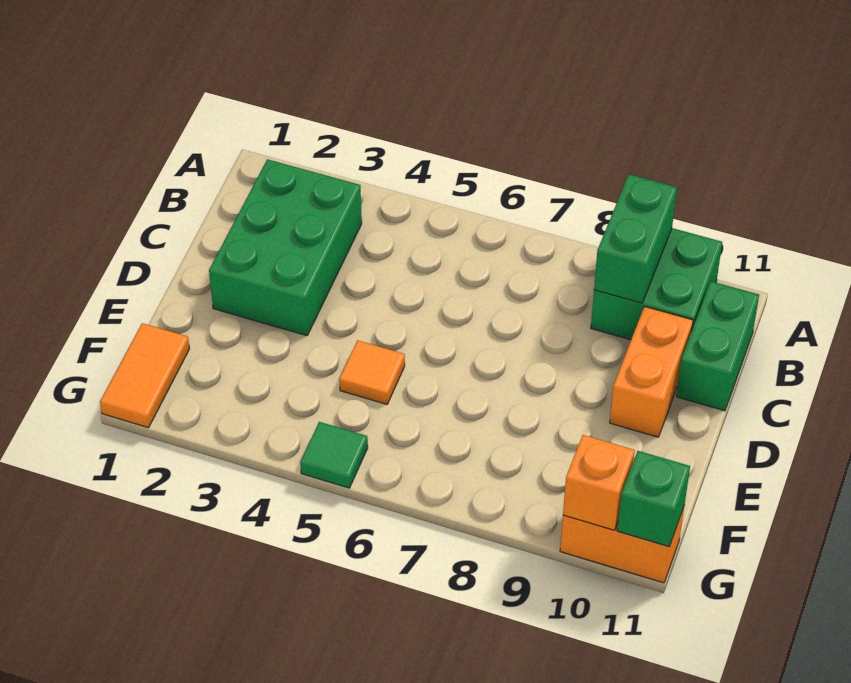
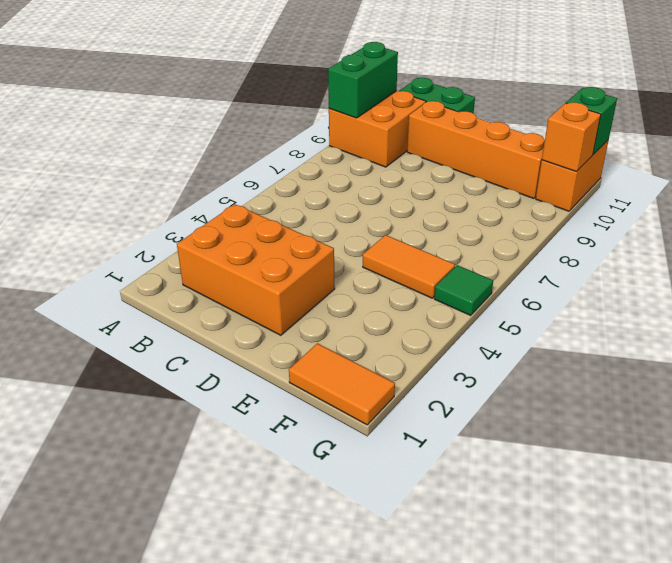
green 2x2 brick [591,228,722,340] -> orange 2x2 brick [329,91,426,167]
green 1x2 brick [594,175,677,303] -> green 1x2 brick turned to [328,42,398,118]
green 2x3 brick [209,159,362,336] -> orange 2x3 brick [177,204,335,335]
orange 1x2 brick [610,306,693,437] -> orange 1x4 brick [407,101,545,199]
orange 1x1 tile [339,340,405,404] -> orange 1x2 tile [363,235,455,298]

